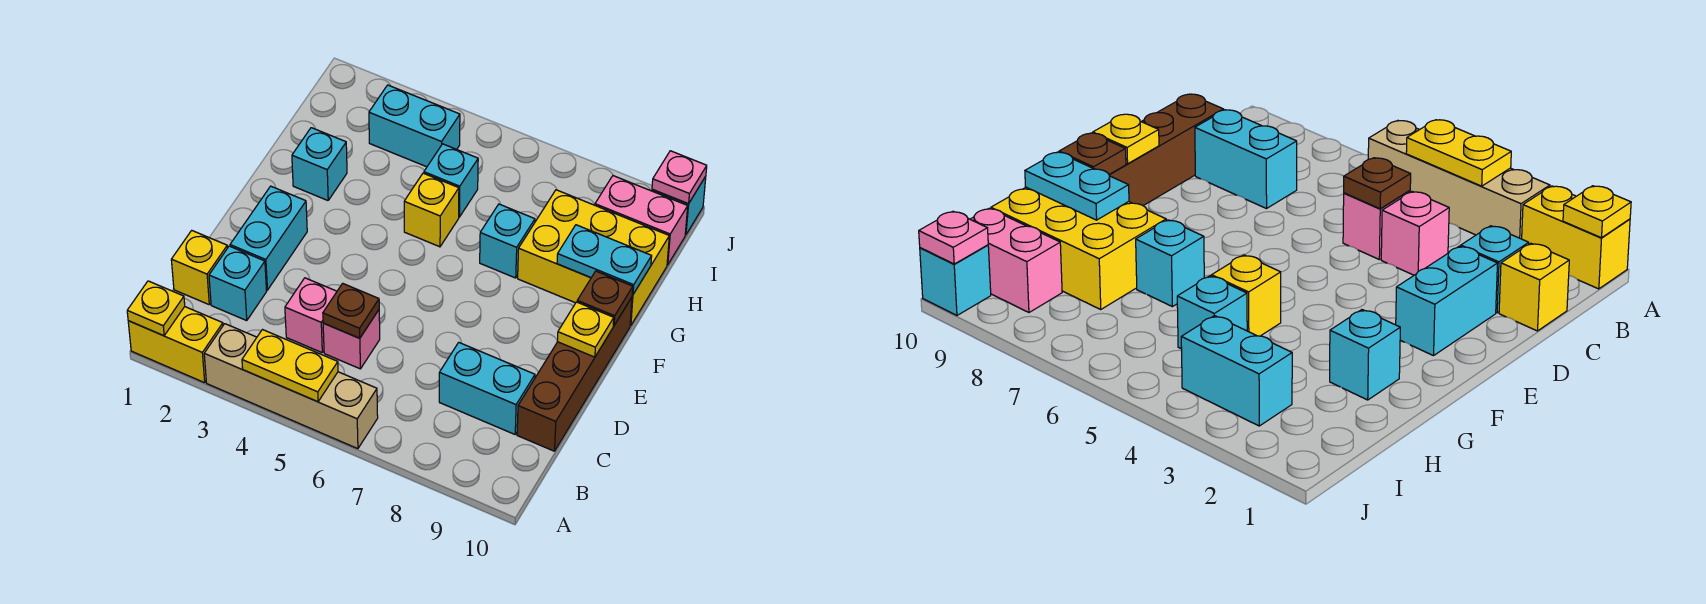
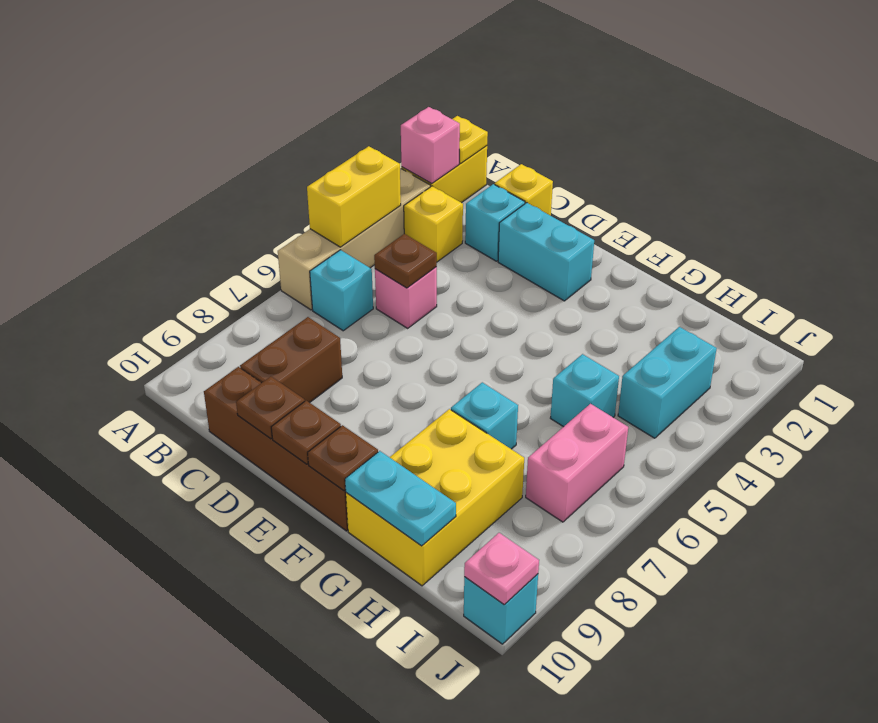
yellow 1x2 plate [242,330,338,402] -> yellow 1x2 brick [307,146,401,247]
pink 1x1 brick [285,278,337,352] -> pink 1x1 brick moved to [401,107,460,184]
cyan 1x2 brick [439,343,535,434] -> brown 1x2 brick [240,317,342,403]
none -> brown 1x1 plate [236,376,305,439]
yellow 1x1 plate [557,302,614,357] -> brown 1x1 plate [271,401,341,464]
cyan 1x1 brick [292,128,347,200] -> cyan 1x1 brick moved to [310,250,373,331]
yellow 1x1 brick [404,173,459,247] -> yellow 1x1 brick moved to [404,186,463,262]
cyan 1x2 plate [557,225,652,295] -> cyan 1x2 plate turned to [345,451,456,546]
pink 1x2 brick [595,176,688,265] -> pink 1x2 brick moved to [526,404,628,522]

